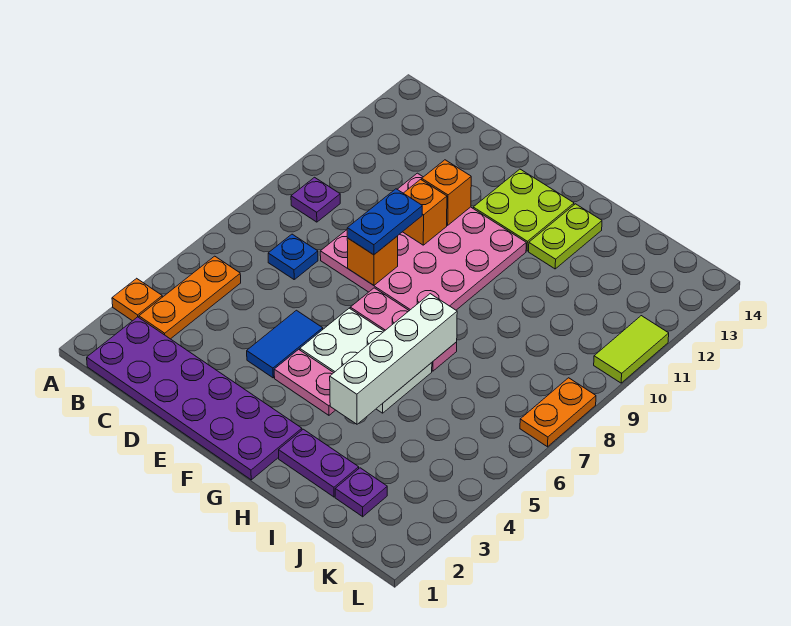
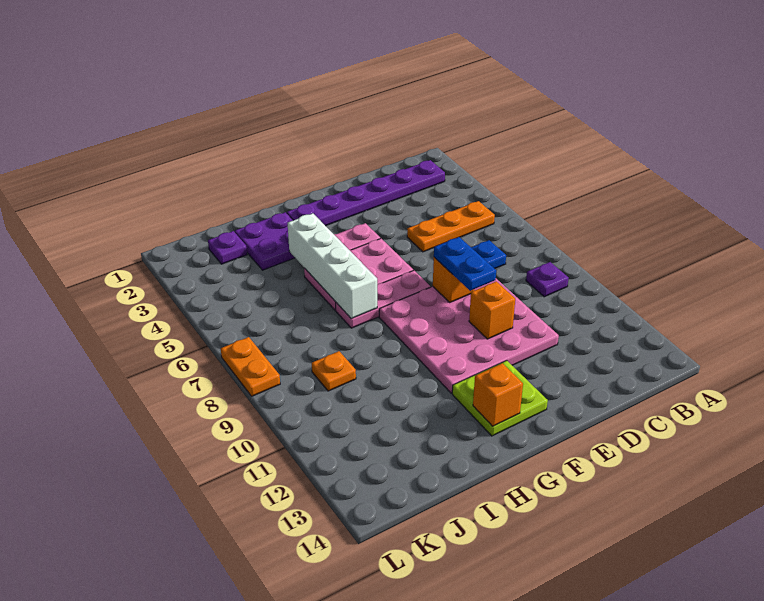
orange 1x1 plate [112,278,162,321] -> orange 1x1 plate moved to [312,351,356,391]
purple 2x6 plate [87,317,302,480] -> purple 1x6 plate [287,160,445,226]
orange 1x3 plate [139,256,241,339] -> orange 1x3 plate turned to [407,201,495,252]
blue 1x2 tile [247,310,323,378] -> none
orange 1x1 brick [422,160,471,225] -> orange 1x1 brick moved to [473,363,523,426]
white 2x3 plate [300,308,432,413] -> pink 2x3 plate [304,238,413,310]
purple 1x2 plate [279,429,359,497] -> purple 2x2 plate [235,212,295,270]
lime 1x2 plate [529,204,602,269] -> none
lime 1x2 tile [594,316,669,383] -> none

